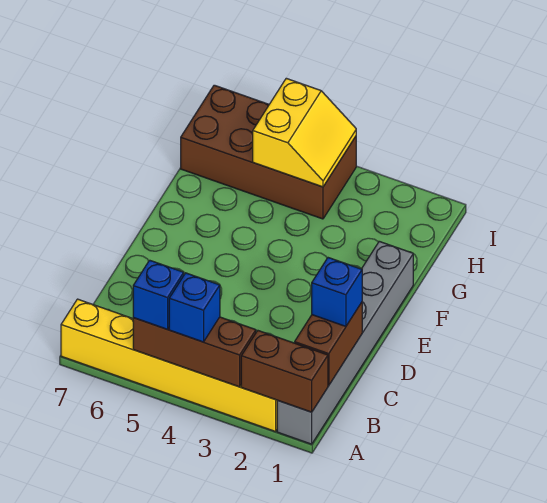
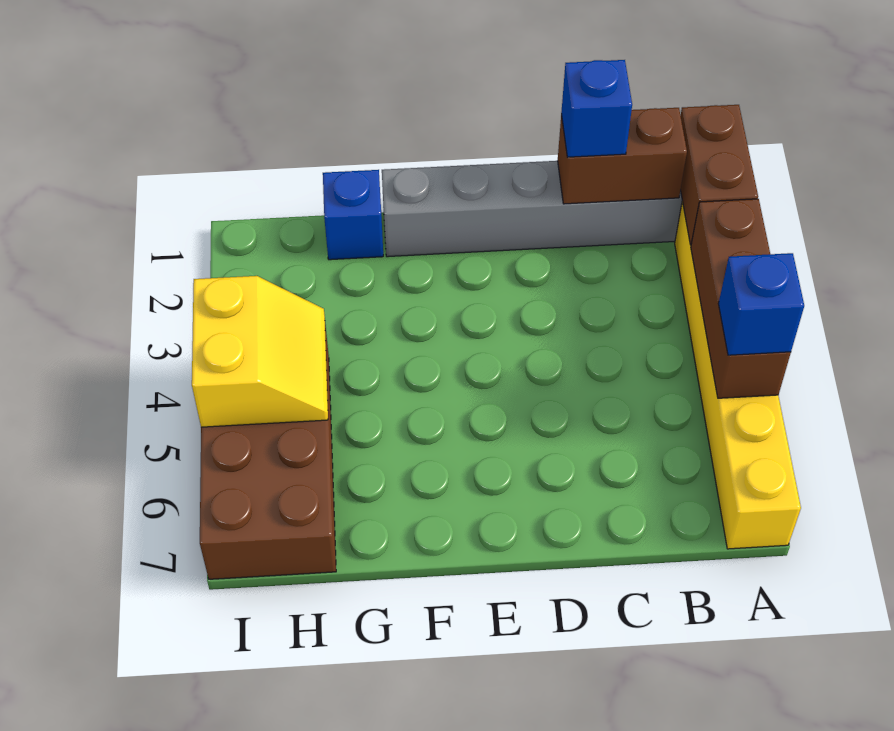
blue 1x1 brick [169,273,220,342] -> blue 1x1 brick moved to [323,170,383,260]
yellow 2x2 slope [253,78,356,187] -> yellow 2x2 slope turned to [192,276,328,427]

